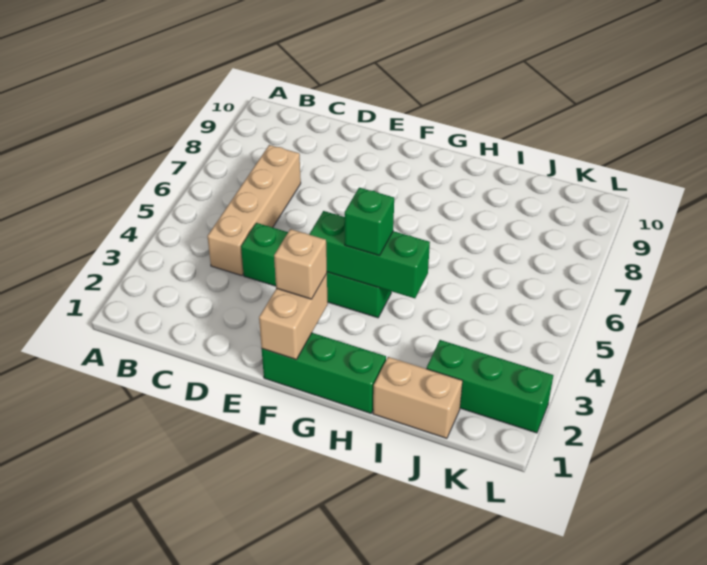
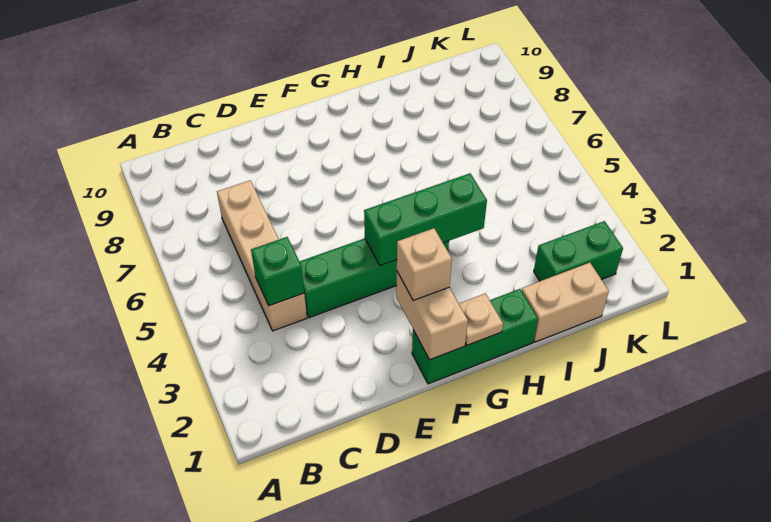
none -> tan 1x1 plate [459,294,503,345]
green 1x1 brick [345,187,394,256] -> green 1x1 brick moved to [251,237,304,306]
green 1x3 brick [427,340,553,433] -> green 1x2 brick [534,221,623,281]

